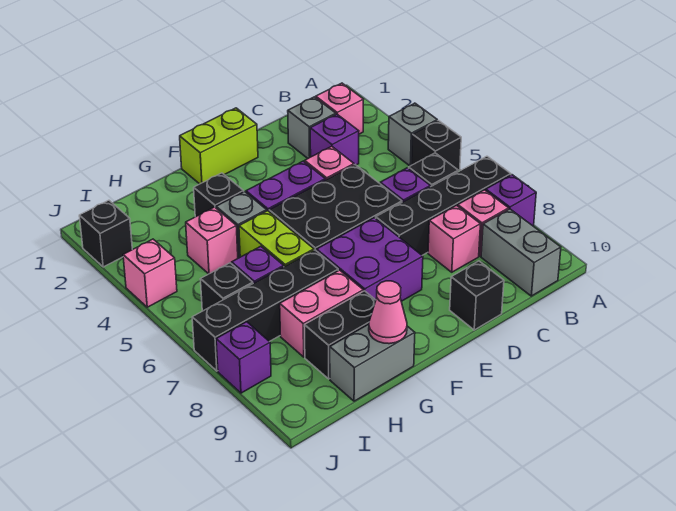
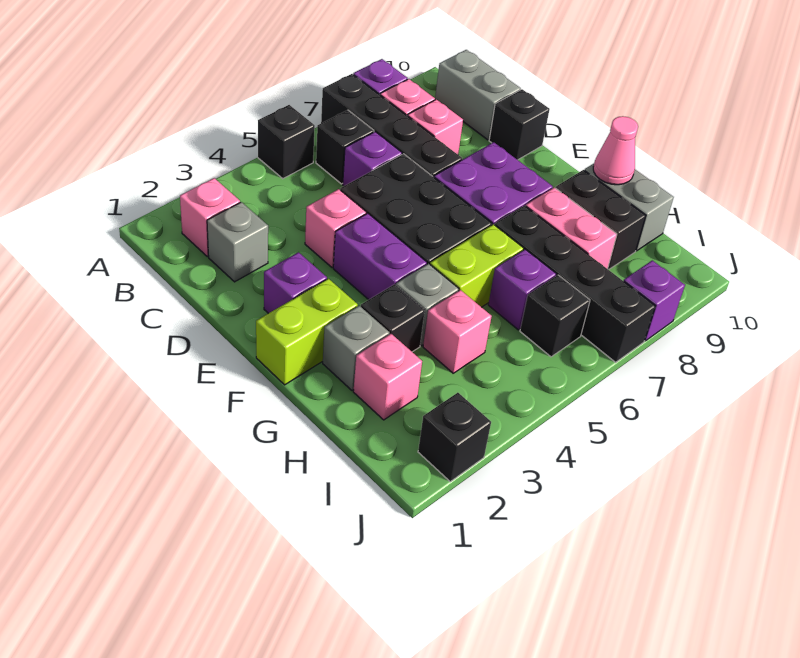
grey 1x1 brick [388,103,437,166] -> grey 1x1 brick moved to [323,306,389,390]
grey 1x2 brick [481,209,561,296] -> grey 1x2 brick turned to [435,50,521,140]
purple 1x1 brick [310,114,359,165] -> purple 1x1 brick moved to [264,252,327,313]
lime 1x2 brick [180,108,258,184] -> lime 1x2 brick turned to [256,279,358,385]
pink 1x1 brick [123,239,177,307] -> pink 1x1 brick moved to [353,334,422,420]

